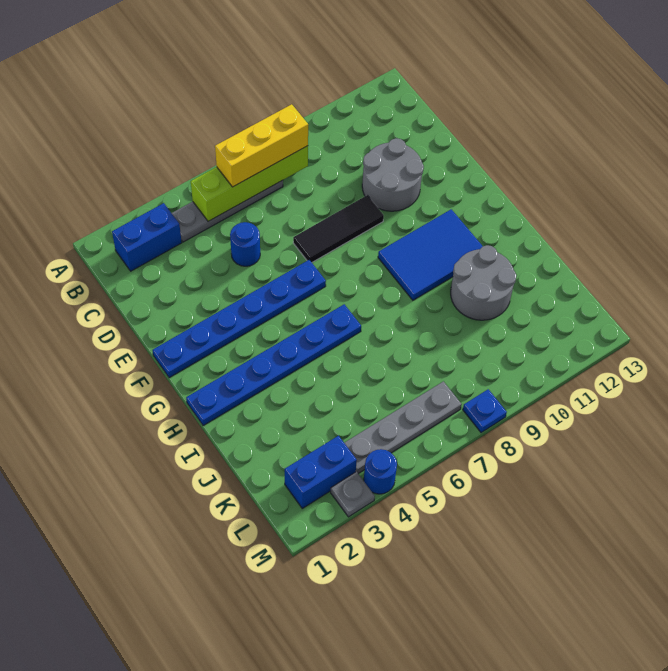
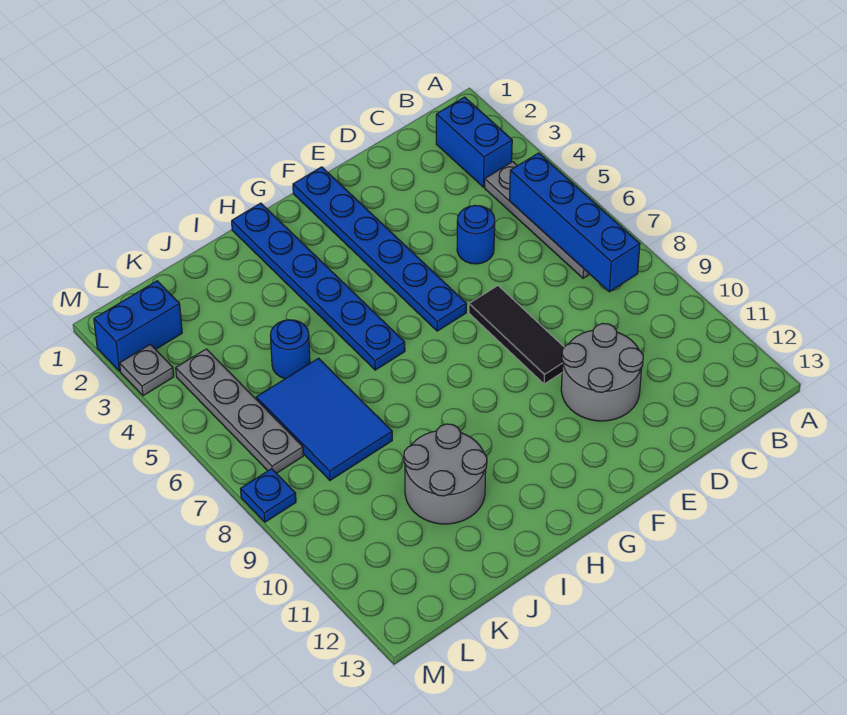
lime 1x4 brick [191,146,308,221] -> blue 1x4 brick [509,153,640,292]
yellow 1x3 brick [215,104,308,187] -> none
blue 2x3 tile [378,209,483,300] -> blue 2x3 tile moved to [256,358,392,480]
blue 1x2 brick [285,436,357,508] -> blue 1x2 brick turned to [94,281,182,371]
blue 1x1 round brick [364,449,397,494] -> blue 1x1 round brick moved to [270,320,310,379]

